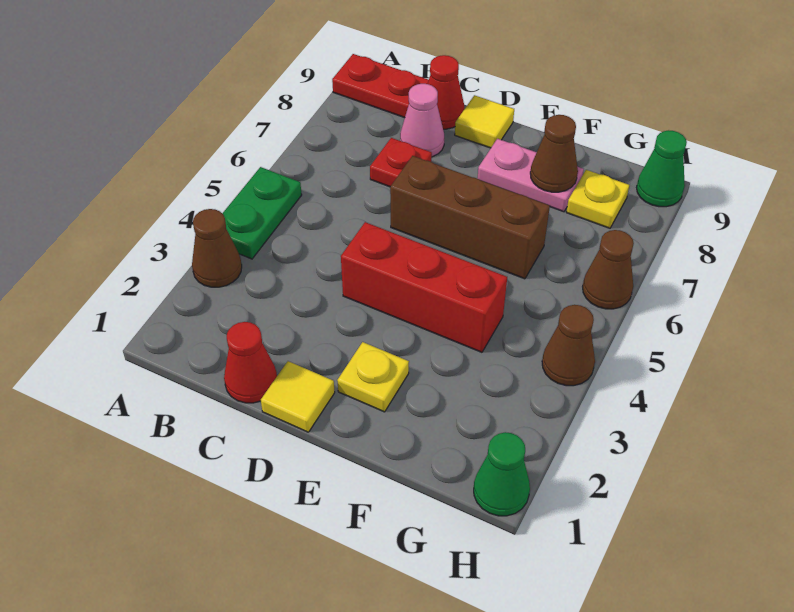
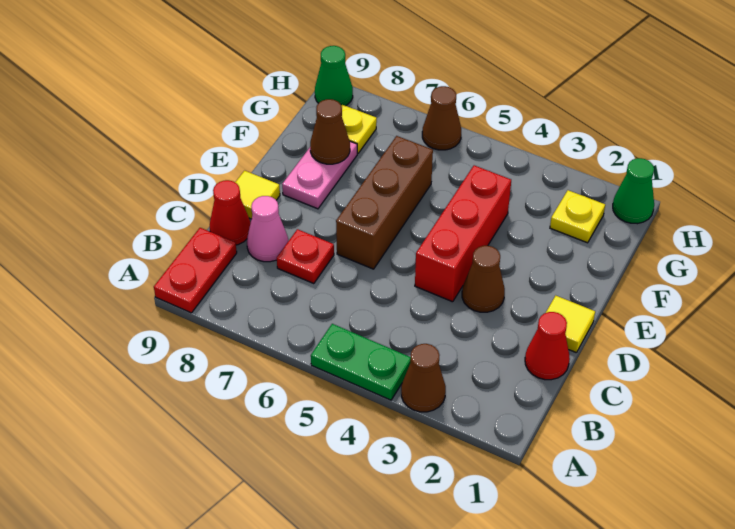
yellow 1x1 plate [337,342,409,412] -> yellow 1x1 plate moved to [550,190,605,243]
brown 1x1 cone [542,305,595,386] -> brown 1x1 cone moved to [462,246,505,312]

